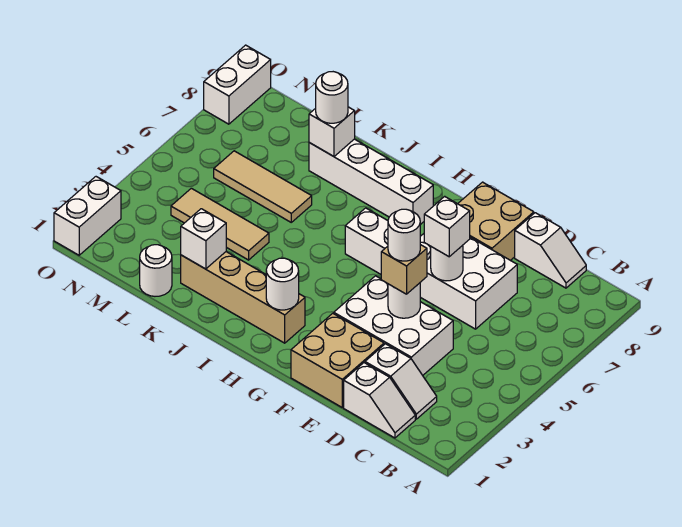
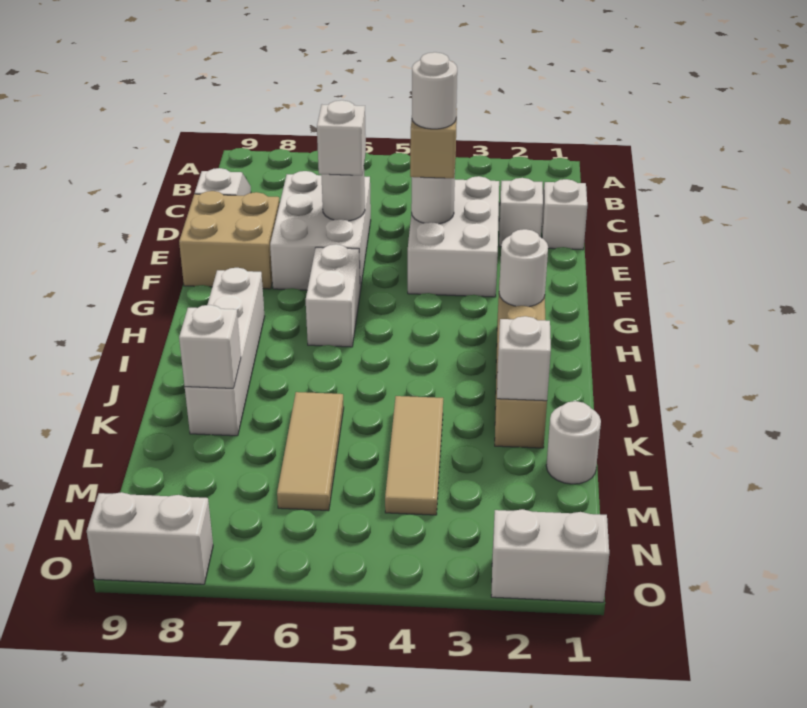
tan 2x2 brick [291,313,384,407] -> none
white 1x1 round brick [316,72,348,123] -> none

